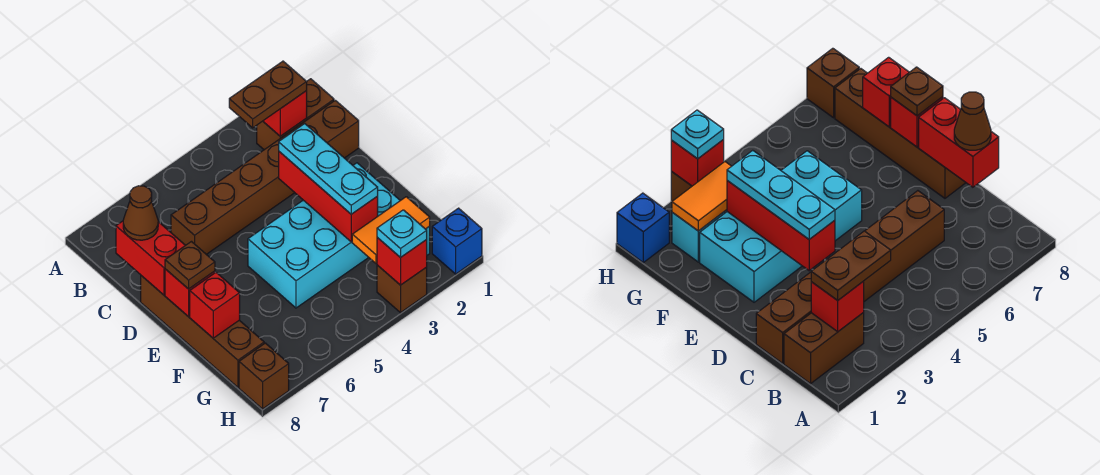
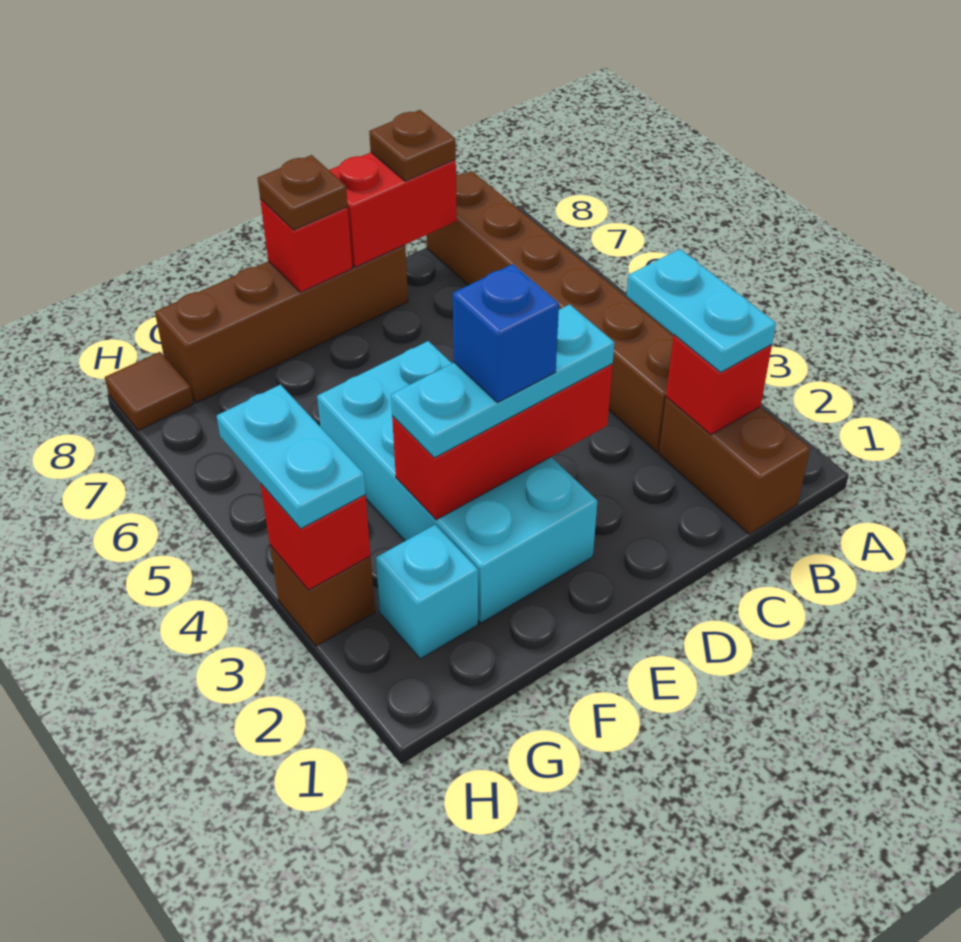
brown 1x2 plate [229,61,307,128] -> cyan 1x2 plate [627,249,776,372]
brown 1x6 brick [171,100,359,254] -> brown 1x6 brick moved to [426,171,673,452]
brown 1x1 cone [123,186,158,240] -> brown 1x1 plate [369,110,456,181]
red 1x1 brick [190,272,240,338] -> none
orange 1x2 tile [352,197,430,263] -> none
blue 1x1 brick [432,208,482,274] -> blue 1x1 brick moved to [453,264,559,403]
cyan 1x1 plate [377,210,427,258] -> cyan 1x2 plate [217,385,366,529]
brown 1x1 brick [239,343,289,409] -> brown 1x1 tile [105,352,193,431]

